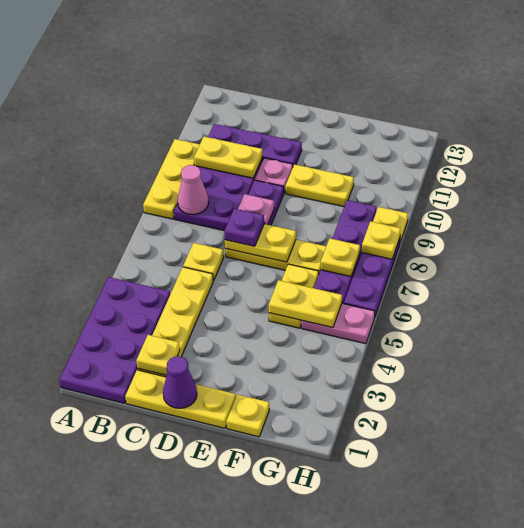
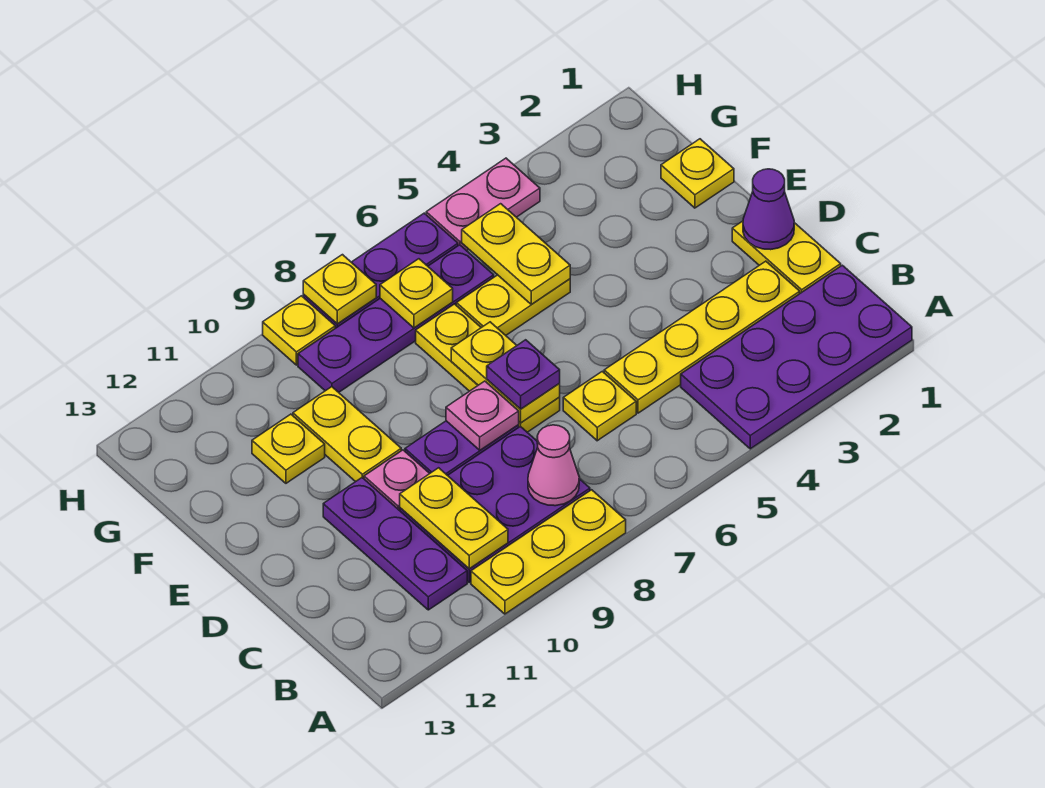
yellow 1x3 plate [125,370,236,428] -> yellow 1x2 plate [732,221,841,293]
yellow 1x1 plate [136,335,180,375] -> yellow 1x1 plate moved to [252,414,325,483]
pink 1x2 plate [302,303,375,344] -> pink 1x2 plate turned to [426,158,540,251]

